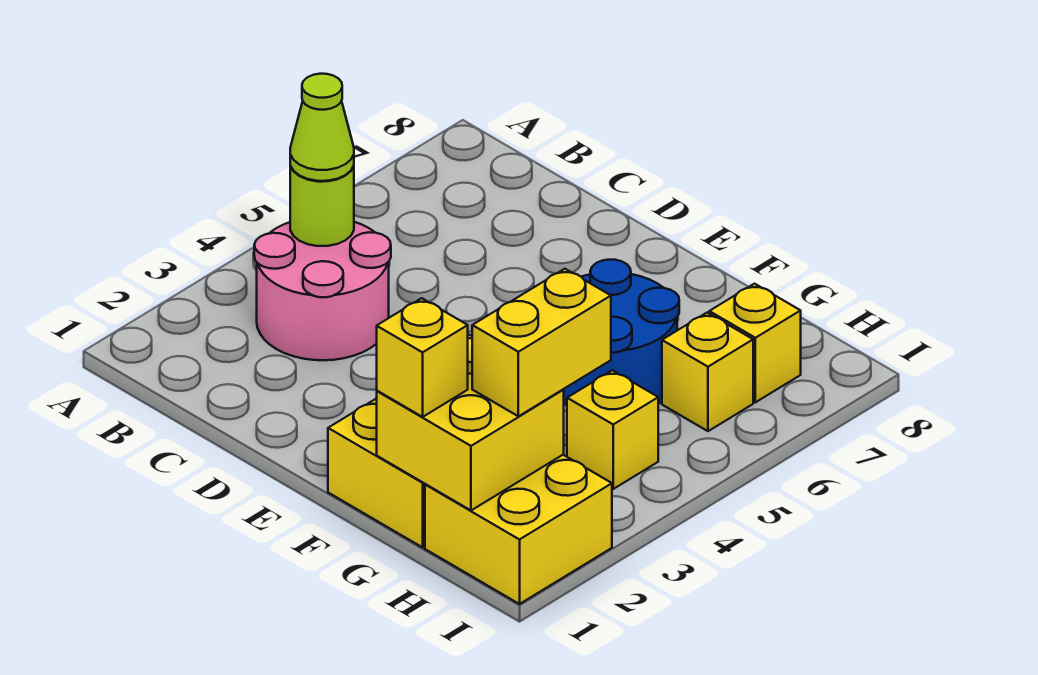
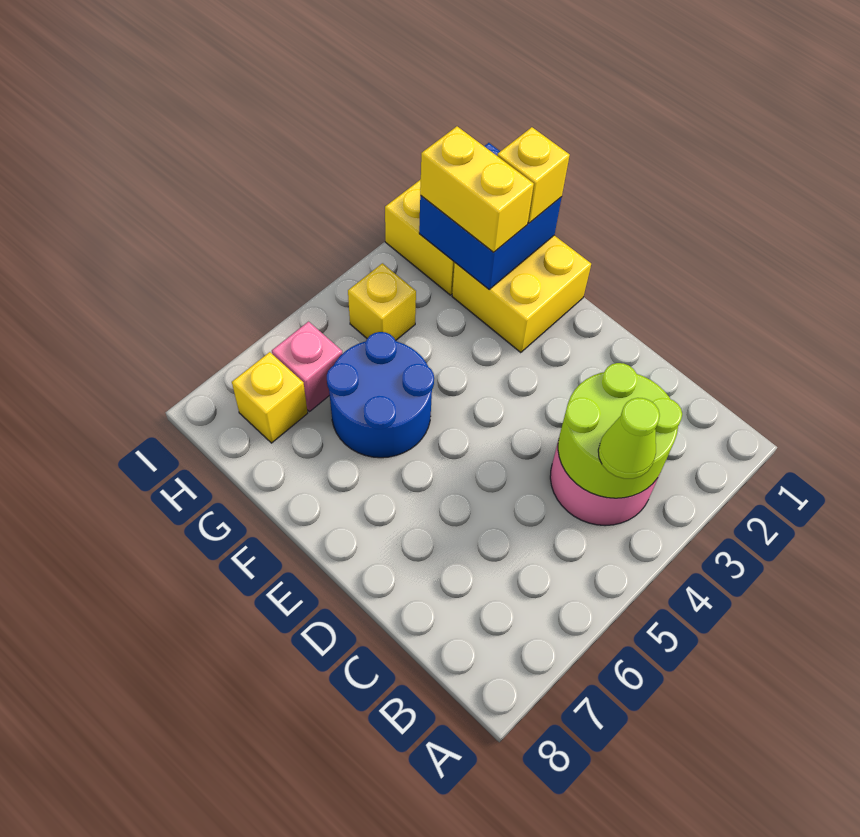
lime 1x1 round brick [290,166,354,246] -> lime 2x2 round brick [558,363,682,498]
yellow 2x2 brick [377,335,564,510] -> blue 2x2 brick [419,143,562,289]
yellow 1x2 brick [472,269,611,416] -> yellow 1x2 brick turned to [420,126,534,252]
yellow 1x1 brick [662,313,753,431] -> pink 1x1 brick [272,322,342,411]

